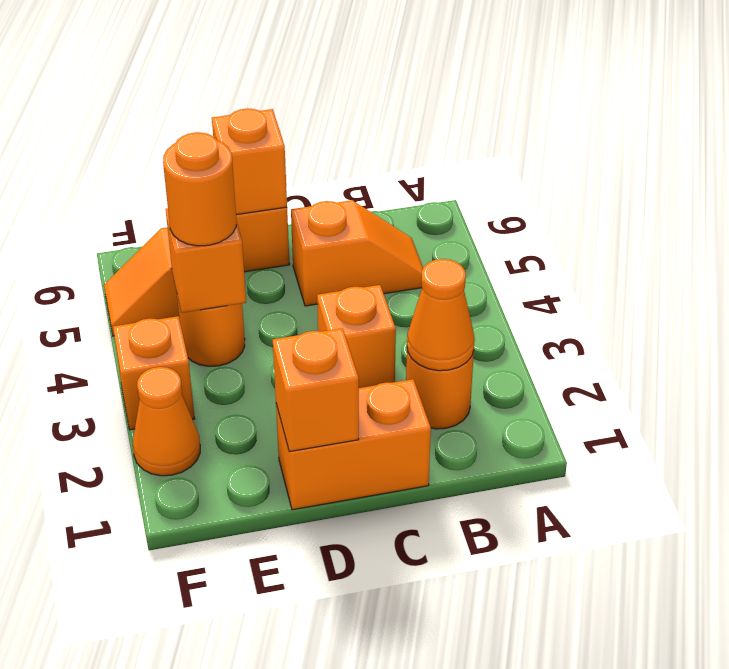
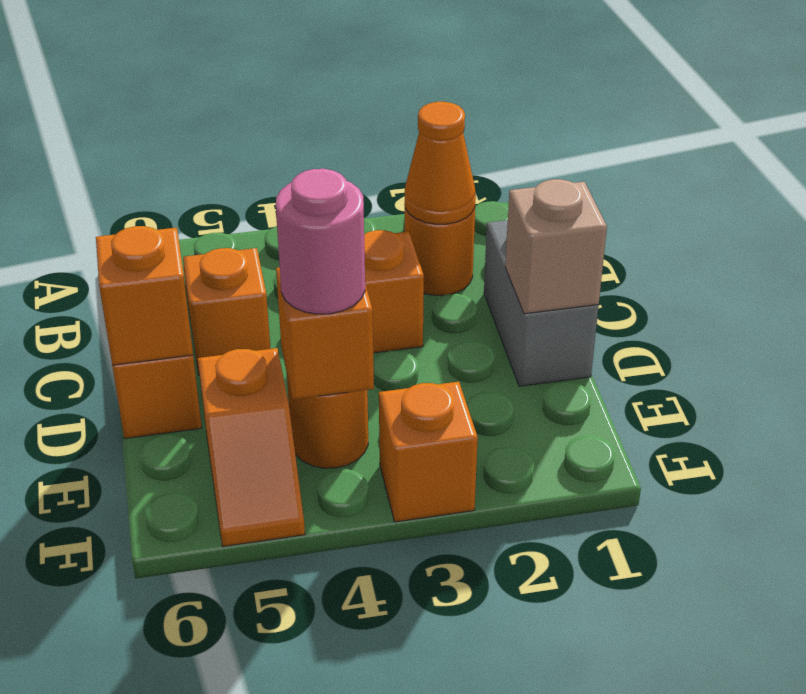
orange 1x2 brick [276,379,431,510] -> grey 1x2 brick [484,220,599,386]
orange 1x1 brick [273,328,359,452] -> tan 1x1 brick [505,179,607,314]
orange 1x1 round brick [163,132,236,246] -> pink 1x1 round brick [276,169,365,314]
orange 1x1 cone [133,367,200,476] -> none

